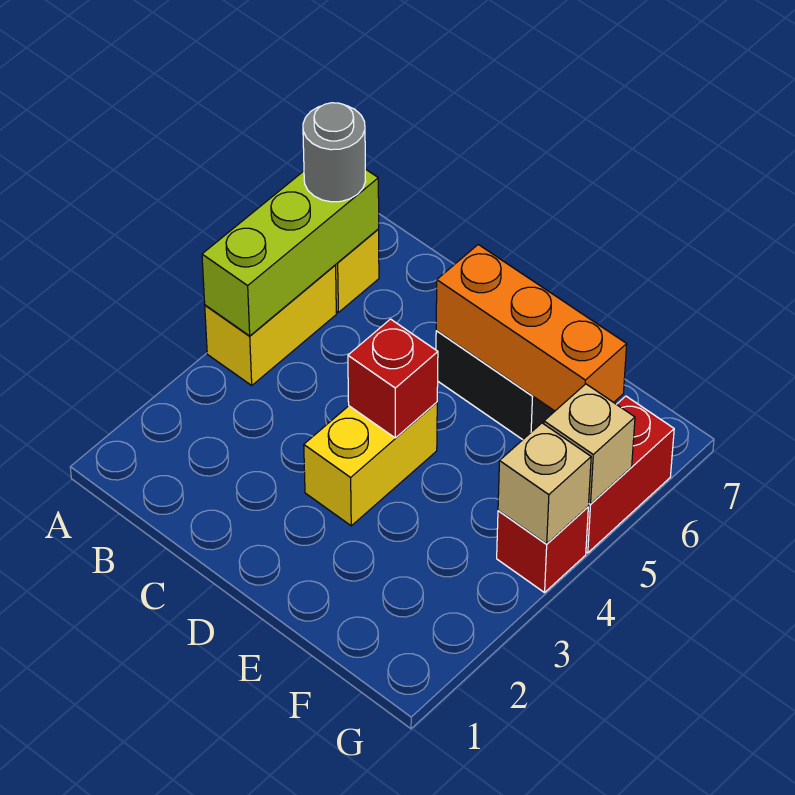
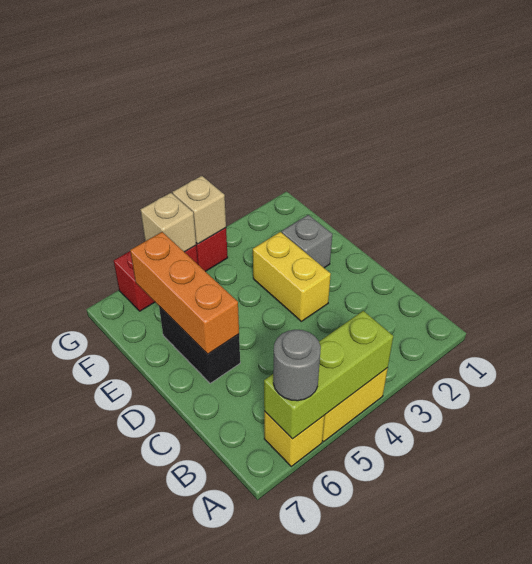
yellow 1x2 brick [304,402,437,526] -> yellow 1x2 brick turned to [253,232,331,321]
red 1x1 brick [348,319,438,438] -> none
none -> grey 1x1 brick [282,215,332,268]

